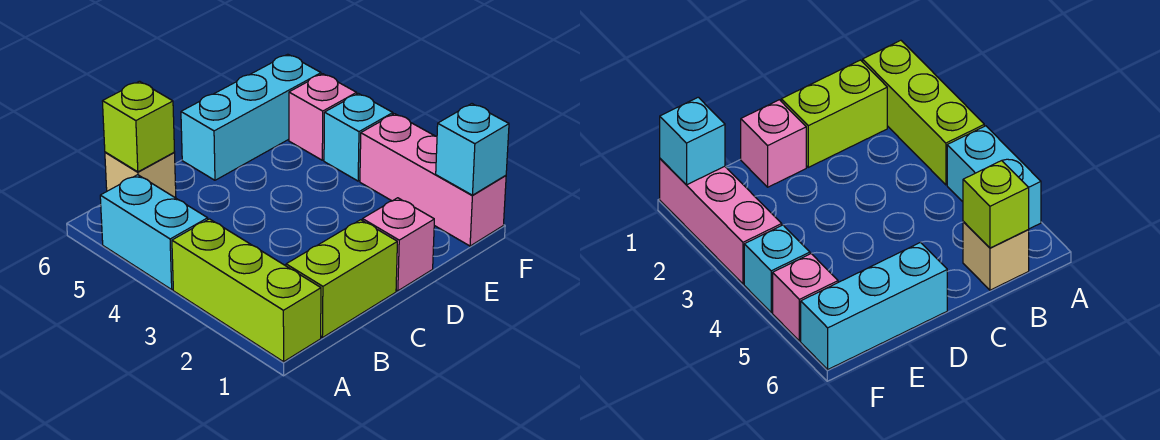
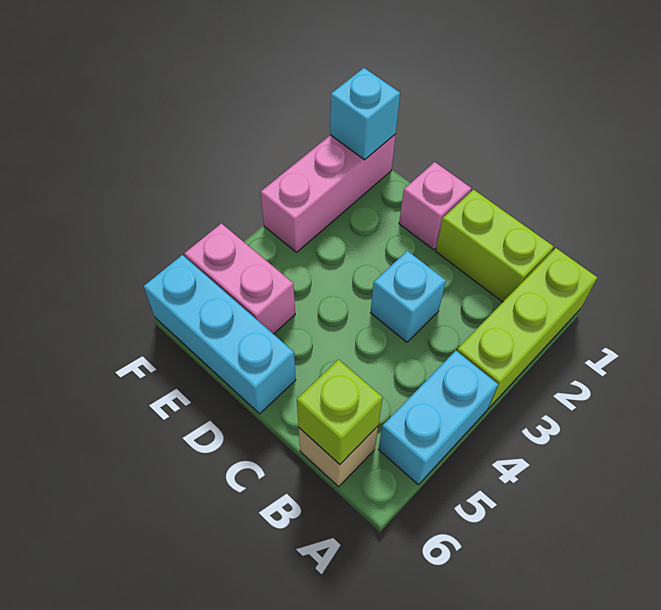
cyan 1x1 brick [324,93,393,181] -> cyan 1x1 brick moved to [371,251,446,342]
pink 1x1 brick [289,74,357,160] -> pink 1x2 brick [184,223,295,334]

